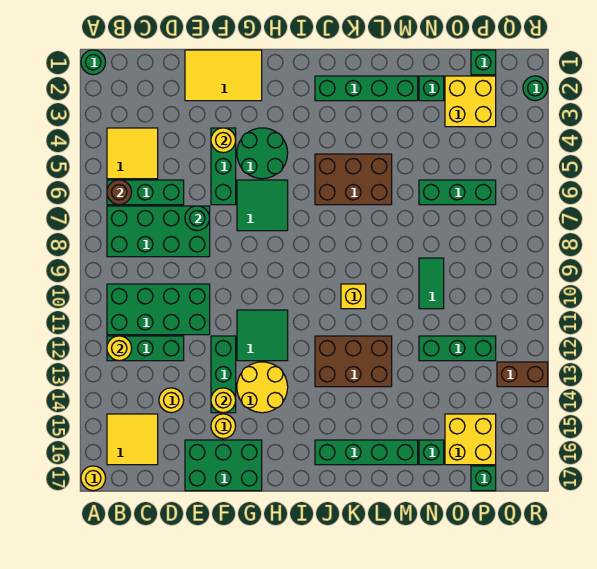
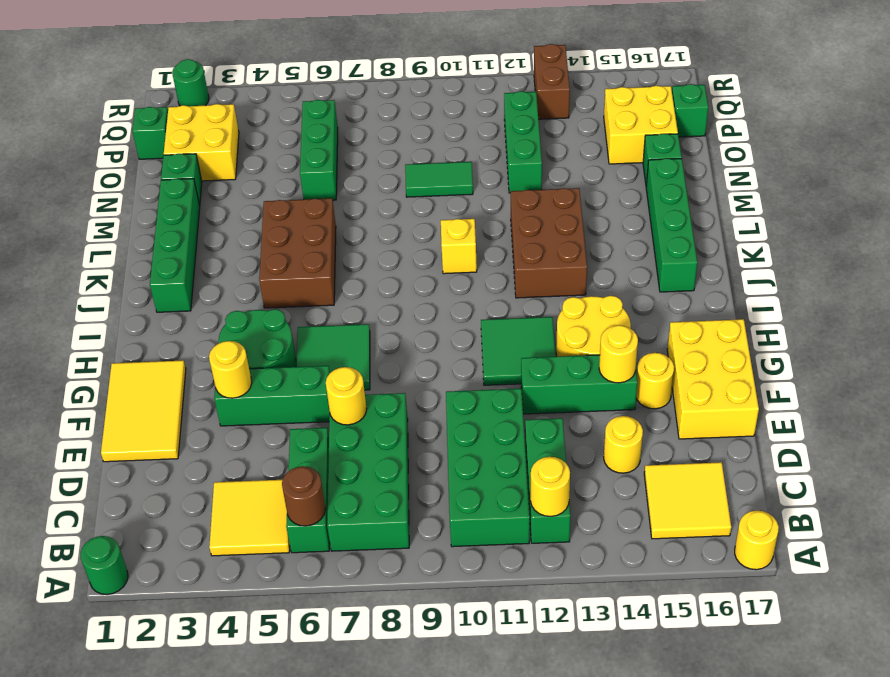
green 1x1 round brick [185,206,210,231] -> yellow 1x1 round brick [326,367,367,425]
green 2x3 brick [185,440,262,491] -> yellow 2x3 brick [667,319,759,439]

